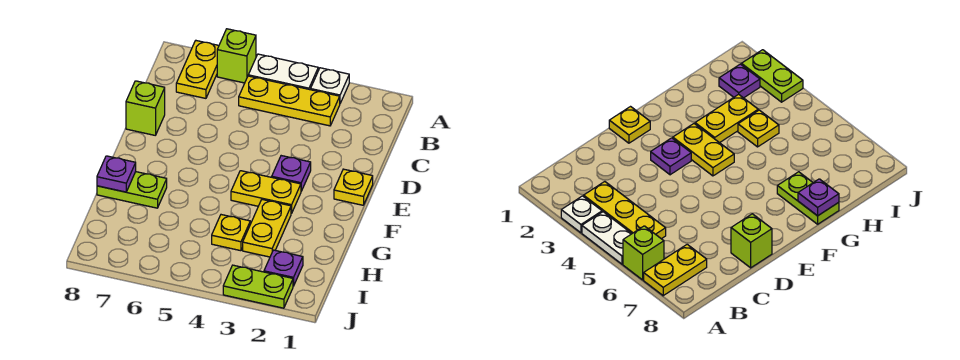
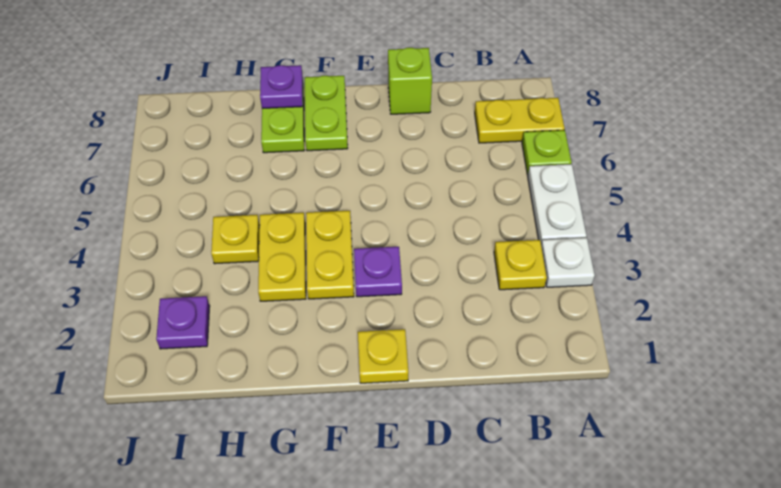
lime 1x1 brick [217,29,256,83] -> lime 1x1 plate [522,130,572,175]
yellow 1x3 plate [239,76,340,126] -> yellow 1x1 plate [494,240,547,290]
yellow 1x2 plate [243,200,291,257] -> yellow 1x2 plate turned to [258,213,306,301]
lime 1x2 plate [223,265,293,308] -> lime 1x2 plate moved to [305,76,348,151]

